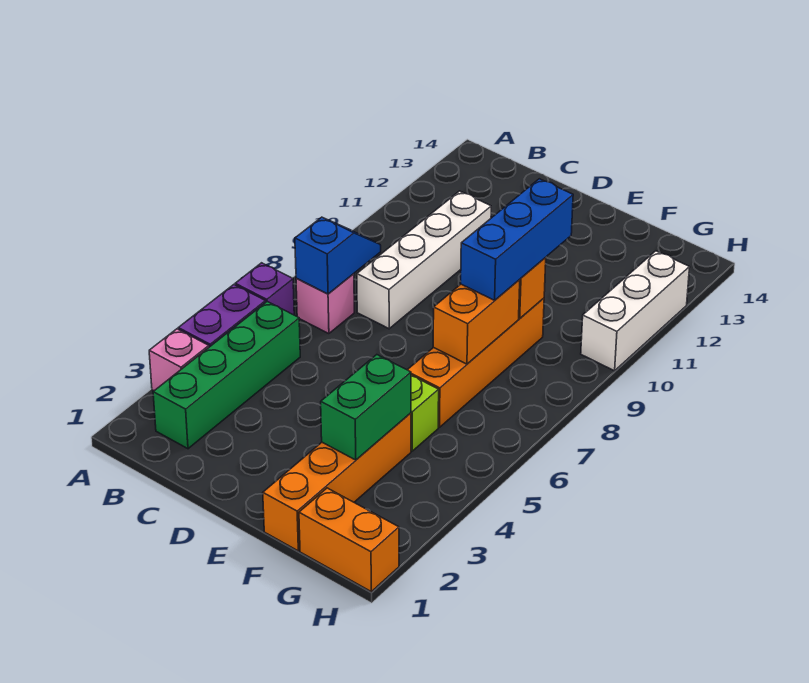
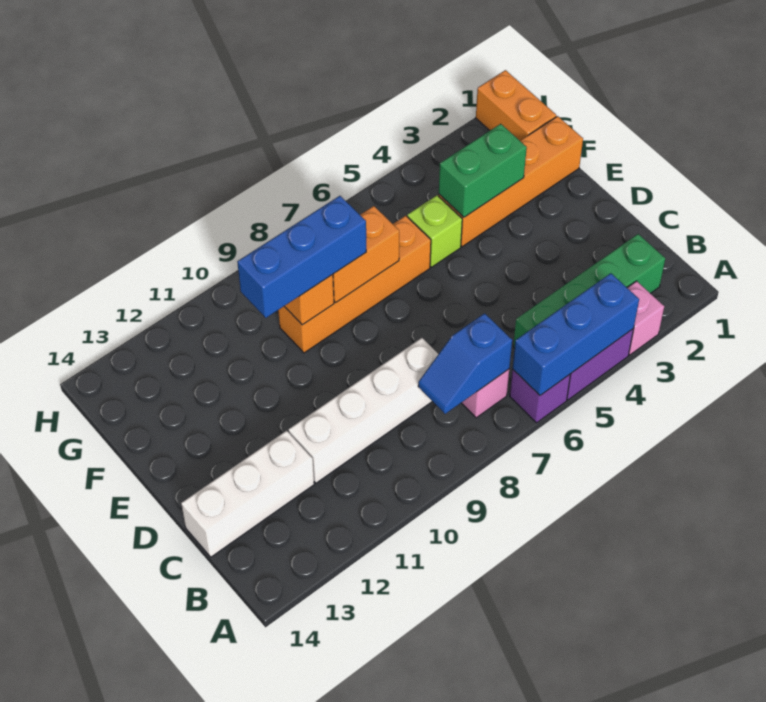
none -> blue 1x3 brick [512,273,639,395]
white 1x3 brick [581,251,690,371] -> white 1x3 brick moved to [181,431,314,557]

